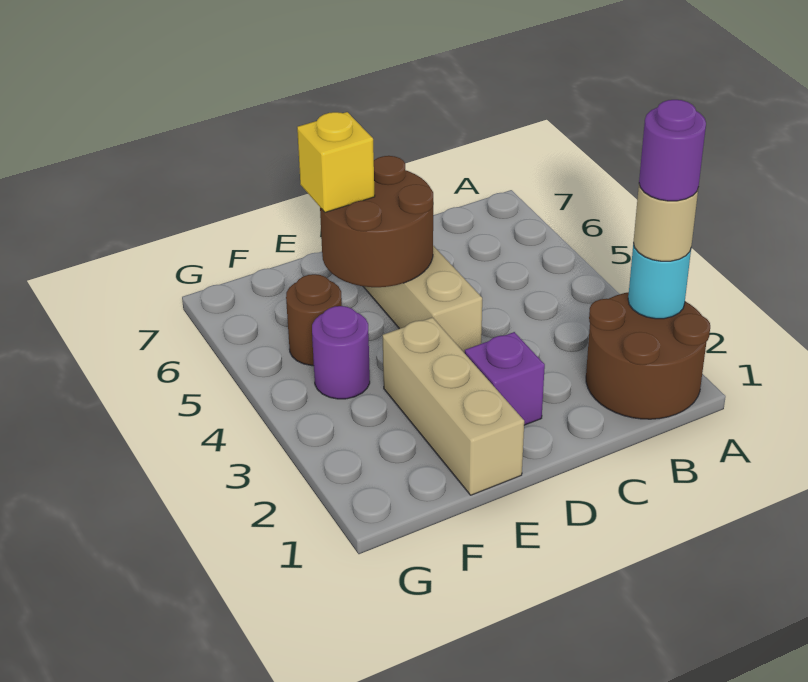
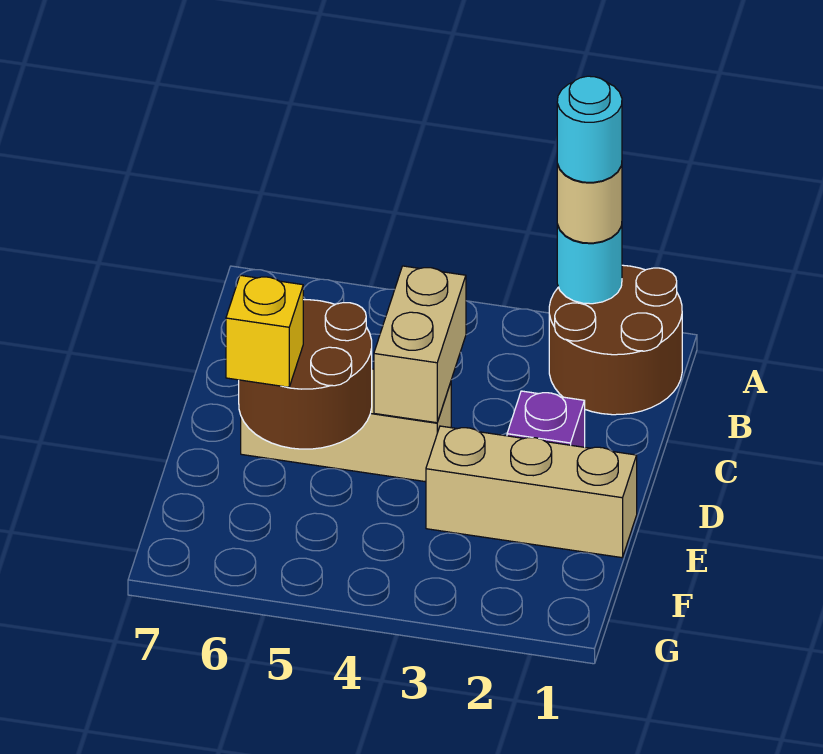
purple 1x1 round brick [639,100,706,201] -> cyan 1x1 round brick [557,76,622,182]
none -> tan 1x2 brick [374,266,466,423]
purple 1x1 round brick [312,306,370,399] -> none
brown 1x1 round brick [286,274,342,366] -> none

